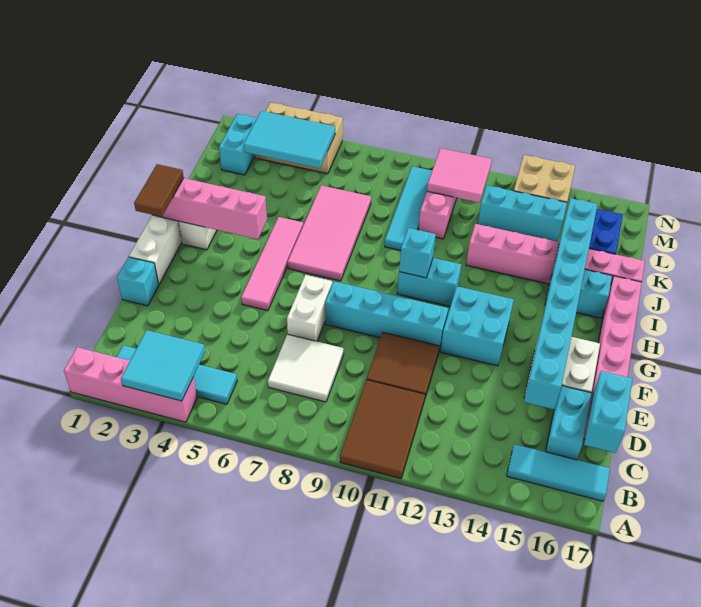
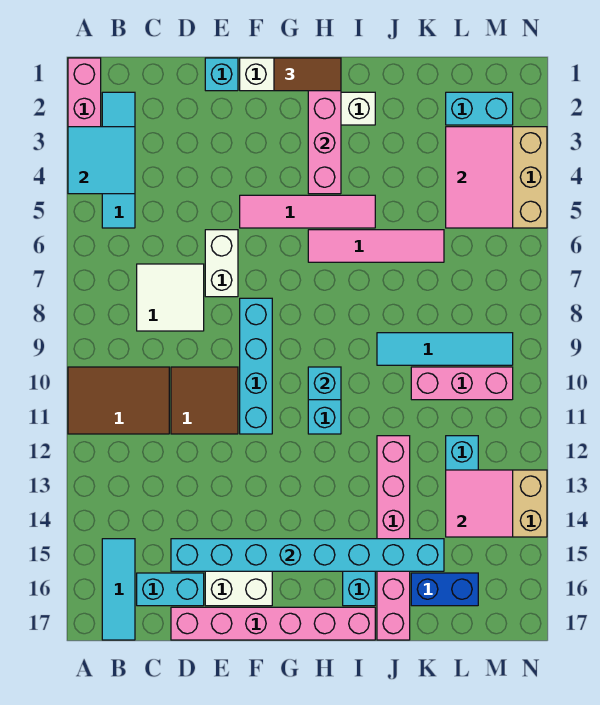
cyan 1x2 brick [584,371,632,453] -> none
white 1x2 brick [287,275,332,341] -> white 1x2 brick turned to [205,230,238,297]
cyan 2x2 brick [440,286,514,366] -> none
pink 2x4 tile [288,185,371,281] -> pink 1x4 tile [308,230,444,262]
cyan 2x3 tile [244,111,335,168] -> pink 2x3 tile [446,127,513,228]
pink 2x2 tile [427,148,492,203] -> pink 2x2 tile moved to [446,470,513,537]

